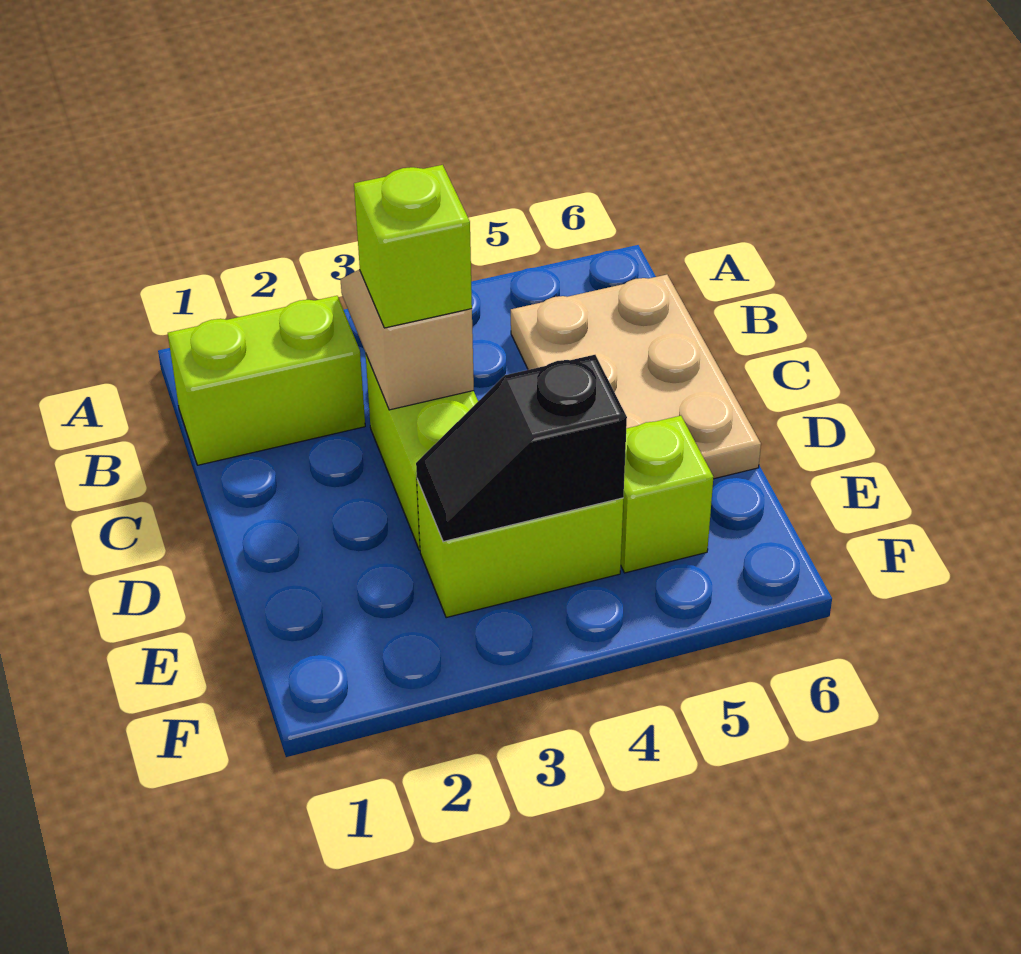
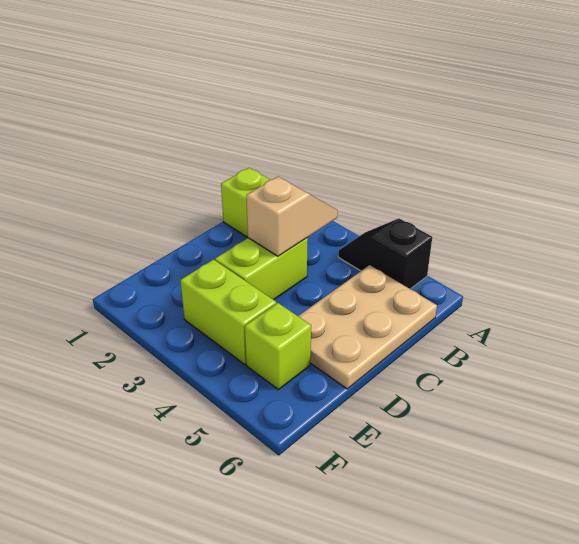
lime 1x1 brick [354,165,472,328] -> none
black 1x2 slope [416,355,627,542] -> black 1x2 slope moved to [338,218,432,289]

